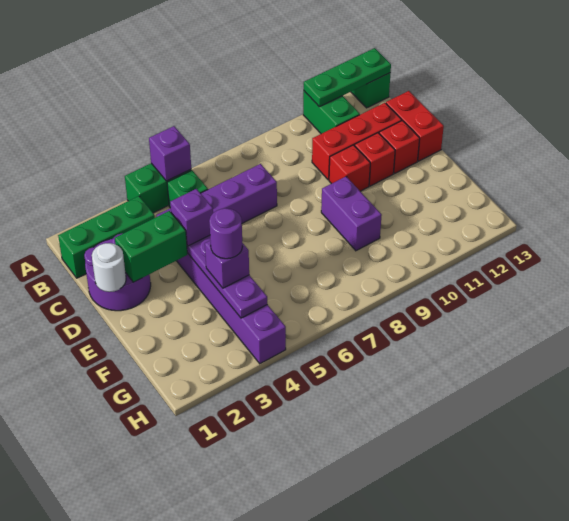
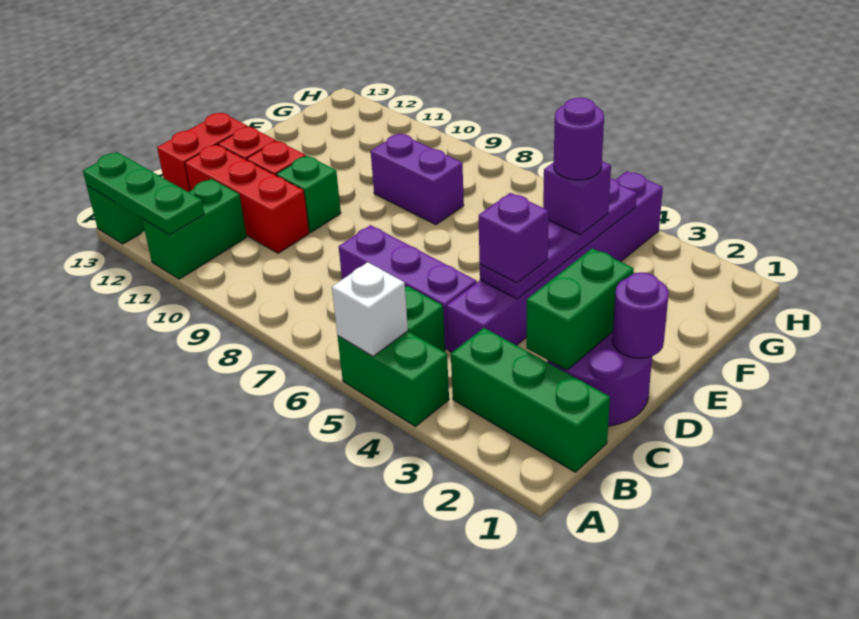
purple 1x1 brick [149,126,191,181] -> white 1x1 brick [332,262,408,356]
white 1x1 round brick [92,243,126,292] -> purple 1x1 round brick [612,272,669,358]
green 1x2 brick [115,211,187,282] -> green 1x2 brick turned to [526,248,634,370]
red 1x1 brick [329,145,370,191] -> green 1x1 brick [276,156,341,232]
purple 1x2 brick [321,177,382,251] -> purple 1x2 brick turned to [371,133,464,225]

